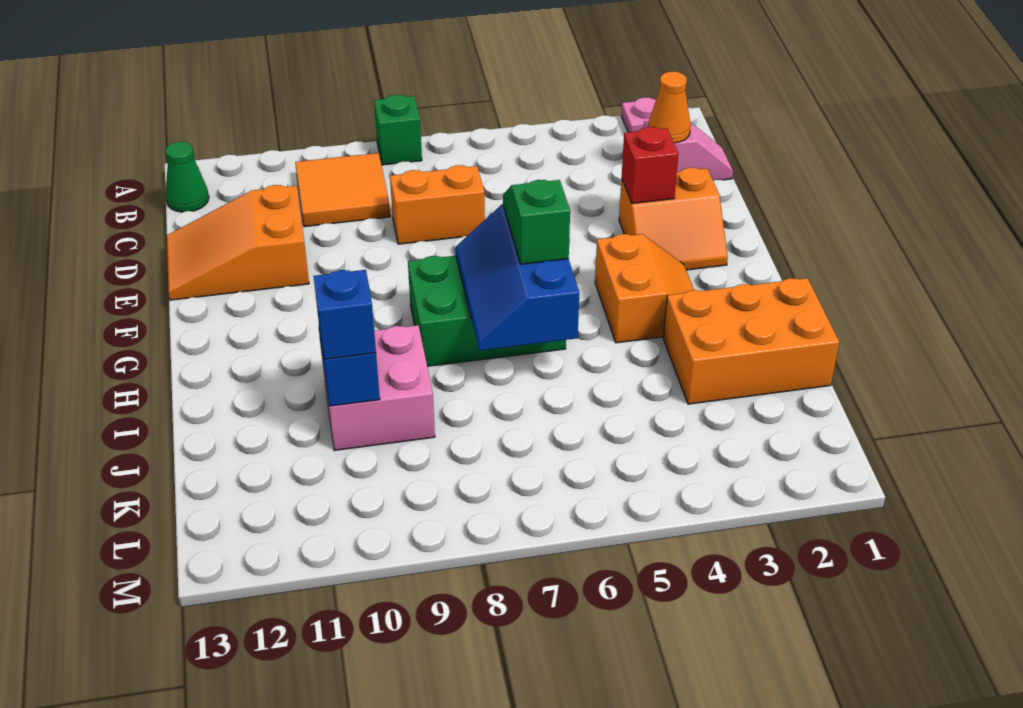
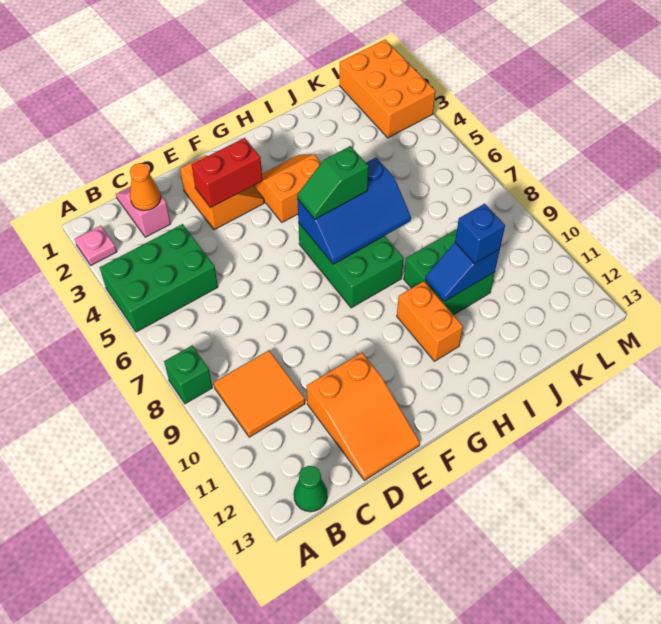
none -> green 2x3 brick [100,224,218,332]
orange 1x2 brick [390,165,485,244] -> orange 1x2 brick moved to [397,281,463,361]
red 1x1 brick [622,127,679,203] -> red 1x2 brick [192,138,262,208]
orange 2x3 brick [663,278,839,404] -> orange 2x3 brick moved to [339,40,435,138]
pink 2x2 brick [321,325,435,450] -> green 2x2 brick [404,230,495,315]

